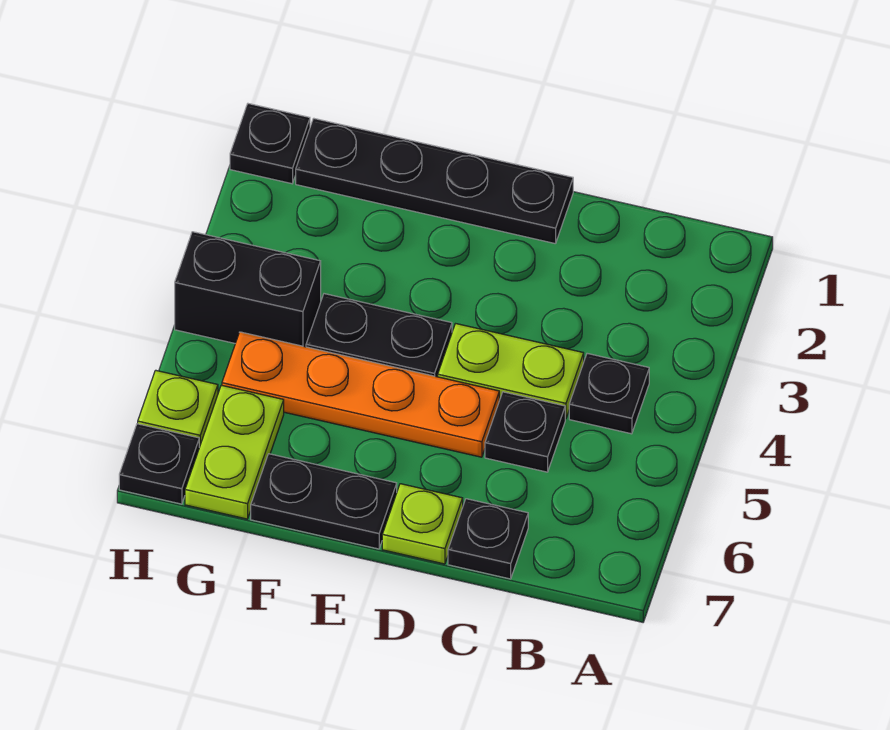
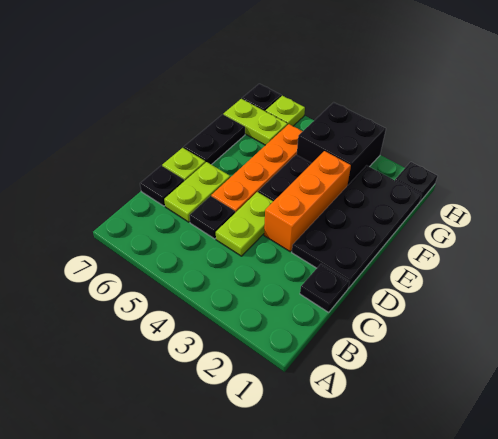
black 1x1 plate [569,353,649,434] -> black 1x1 plate moved to [300,264,349,312]
none -> lime 1x2 plate [164,162,230,222]
black 1x4 plate [296,118,573,244] -> black 2x4 plate [292,165,421,288]
none -> orange 1x3 brick [264,151,351,251]
black 1x2 brick [175,232,321,347] -> black 2x2 brick [297,102,386,186]

